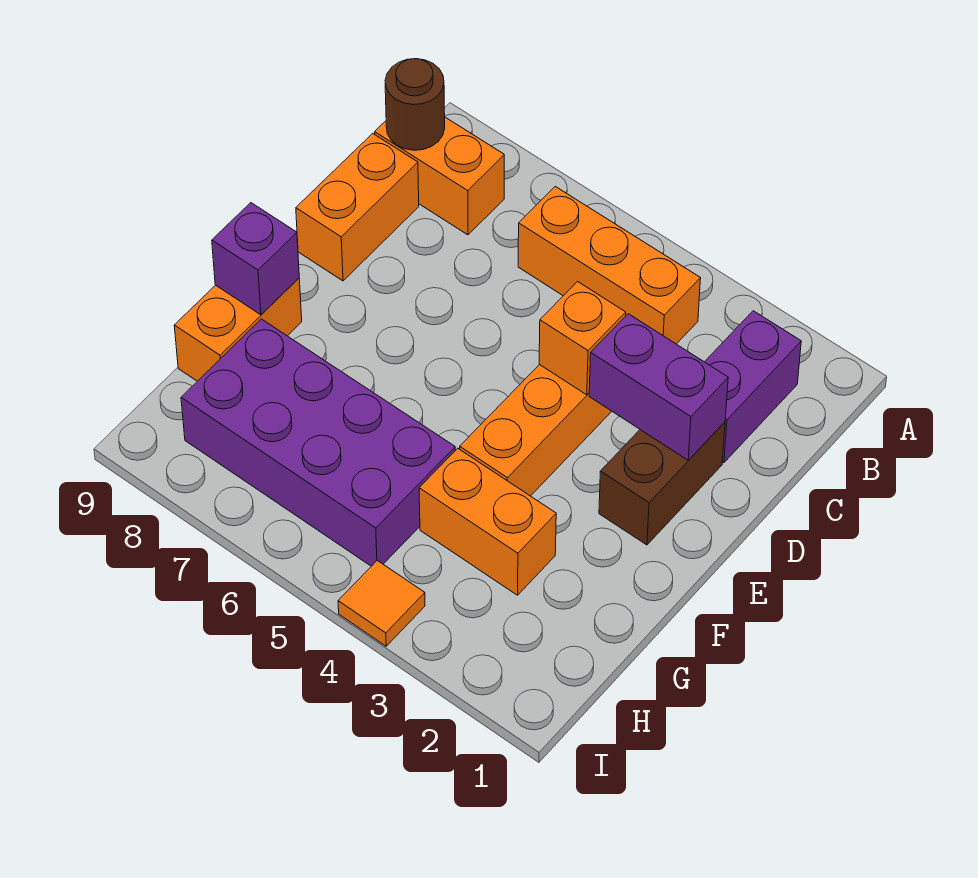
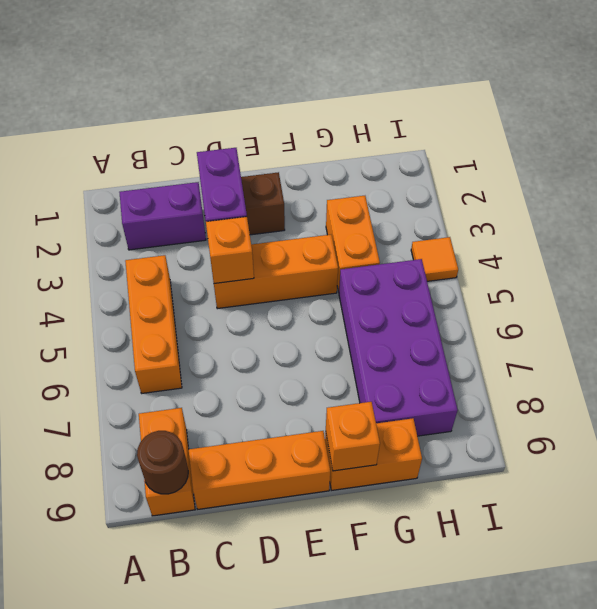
orange 1x2 brick [296,133,419,281] -> orange 1x3 brick [189,431,330,509]
purple 1x1 brick [212,203,299,315] -> orange 1x1 brick [326,402,380,471]

